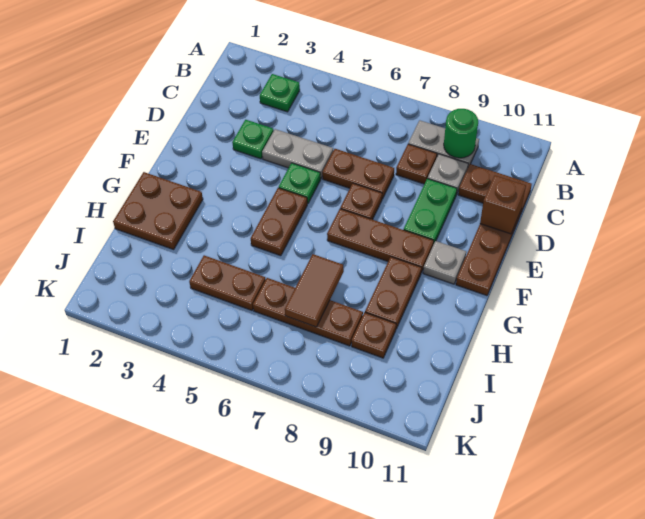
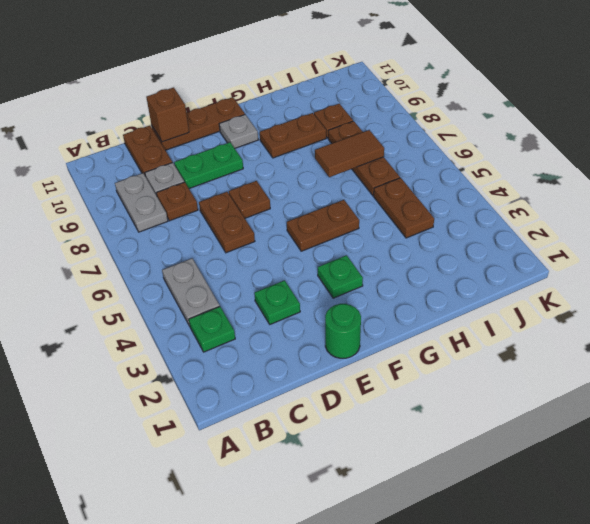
green 1x1 round brick [444,109,478,158] -> green 1x1 round brick moved to [325,304,361,358]
grey 1x2 plate [262,129,333,178] -> grey 1x2 plate moved to [162,258,220,326]
green 1x1 plate [279,163,321,204] -> green 1x1 plate moved to [318,255,363,298]
brown 1x3 plate [327,209,434,273] -> none
brown 2x2 plate [113,172,203,249] -> none

